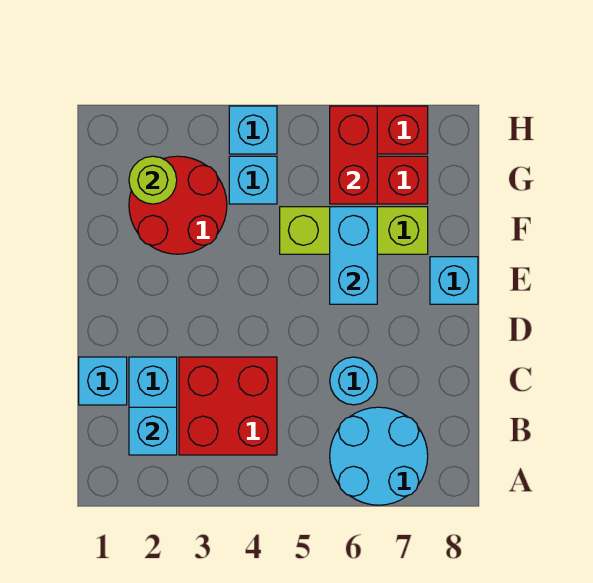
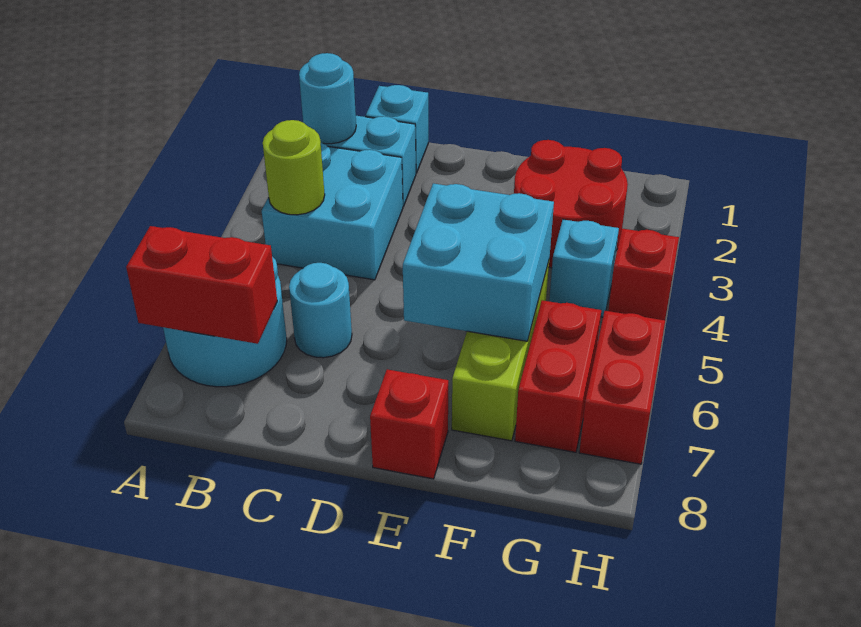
cyan 1x1 brick [129,407,177,455] -> cyan 1x1 round brick [299,53,356,144]
red 2x2 brick [179,357,277,455] -> cyan 2x2 brick [262,143,403,280]
cyan 1x2 brick [330,207,377,304] -> cyan 2x2 brick [403,183,554,341]
cyan 1x1 brick [430,257,478,304] -> red 1x1 brick [370,369,448,479]
lime 1x1 round brick [129,156,177,204] -> lime 1x1 round brick moved to [263,120,325,215]
red 1x2 brick [330,106,377,204] -> red 1x2 brick moved to [126,226,277,344]
cyan 1x1 brick [229,106,277,154] -> red 1x1 brick [608,229,679,320]

